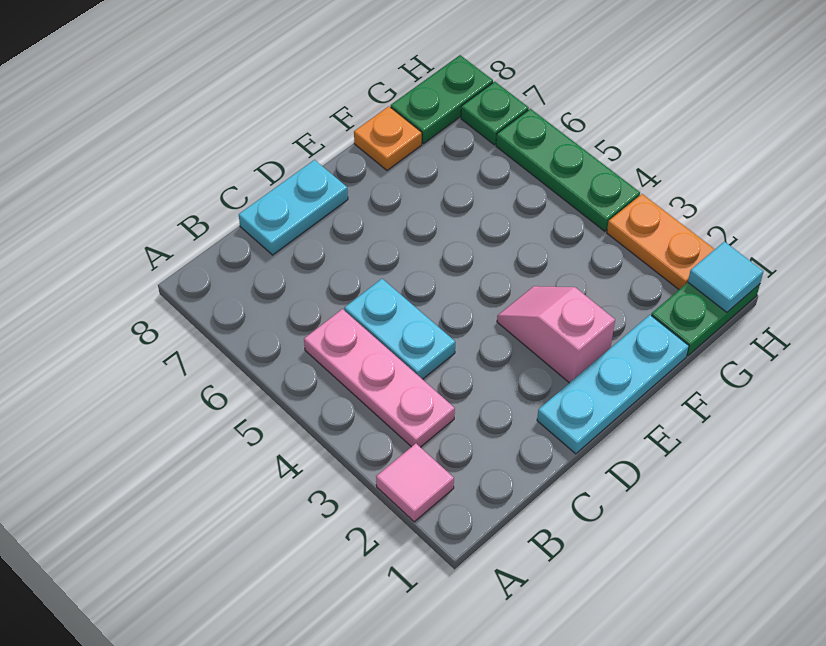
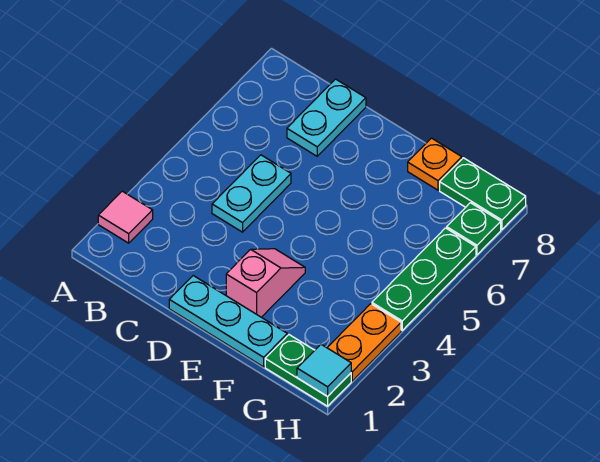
pink 1x3 plate [304,309,455,447] -> none
cyan 1x2 plate [239,160,348,255] -> cyan 1x2 plate turned to [287,79,366,156]

